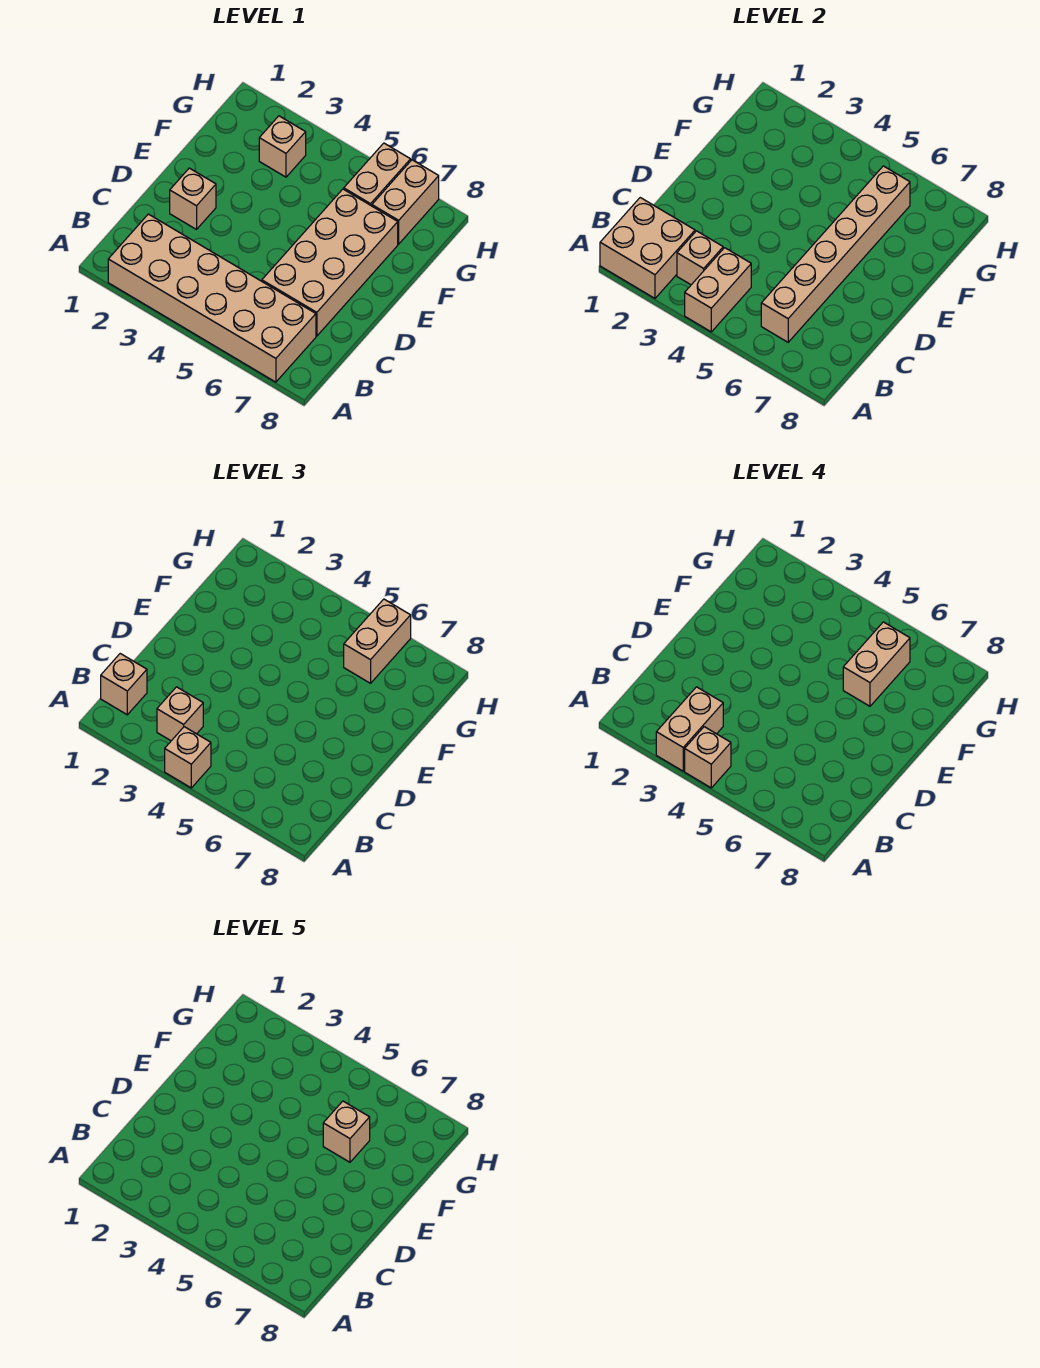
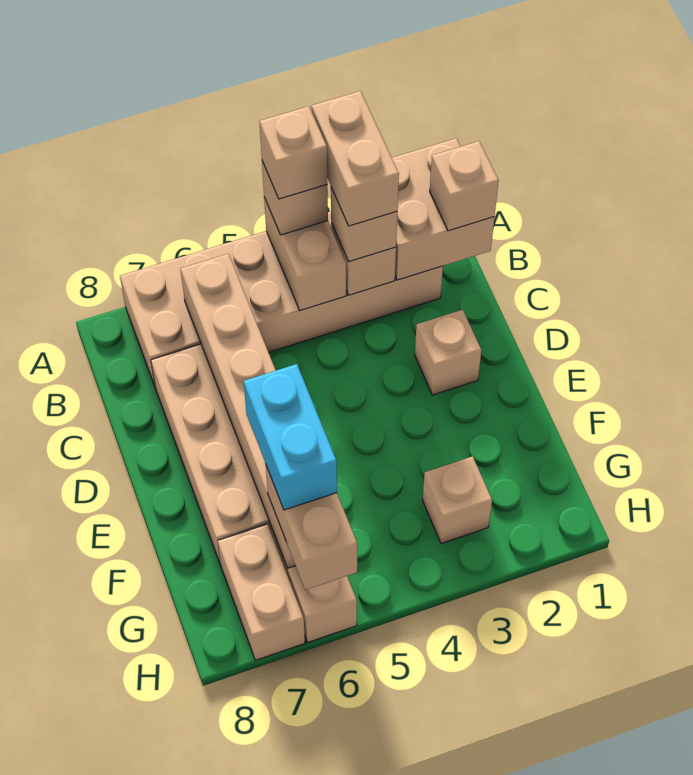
tan 1x2 brick [843,622,910,706] -> cyan 1x2 brick [244,364,337,510]
tan 1x1 brick [323,1101,370,1162] -> none

